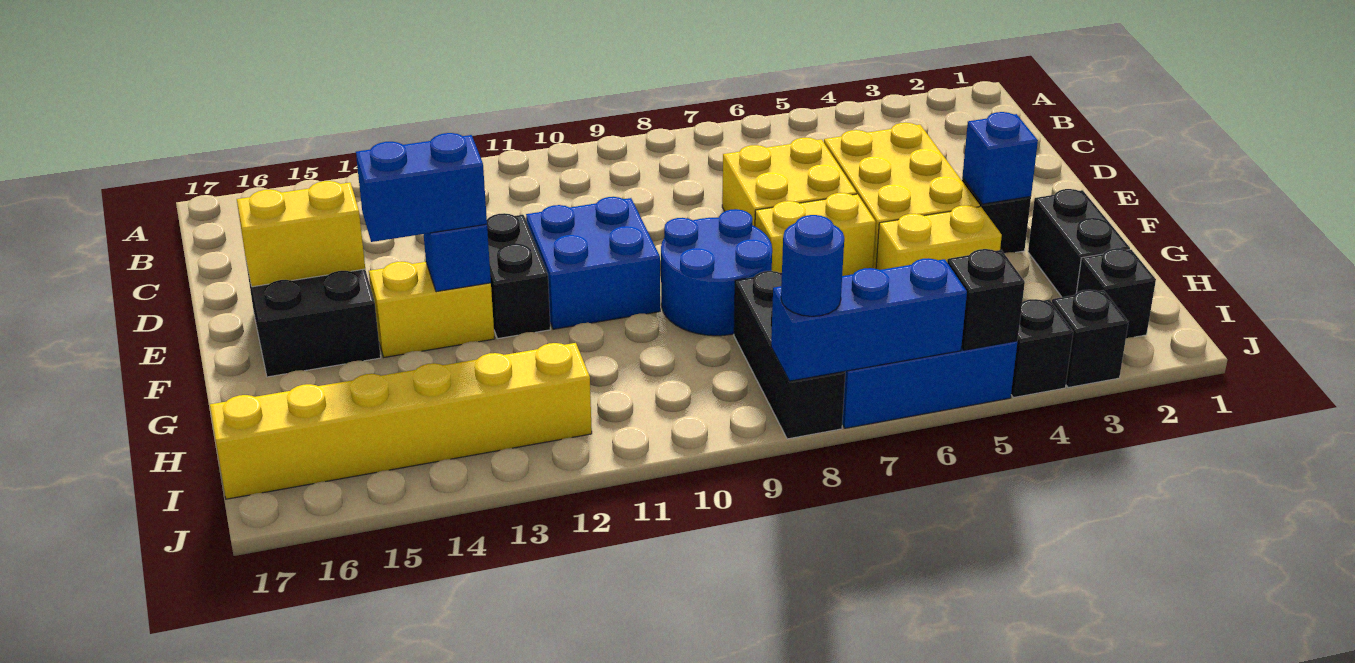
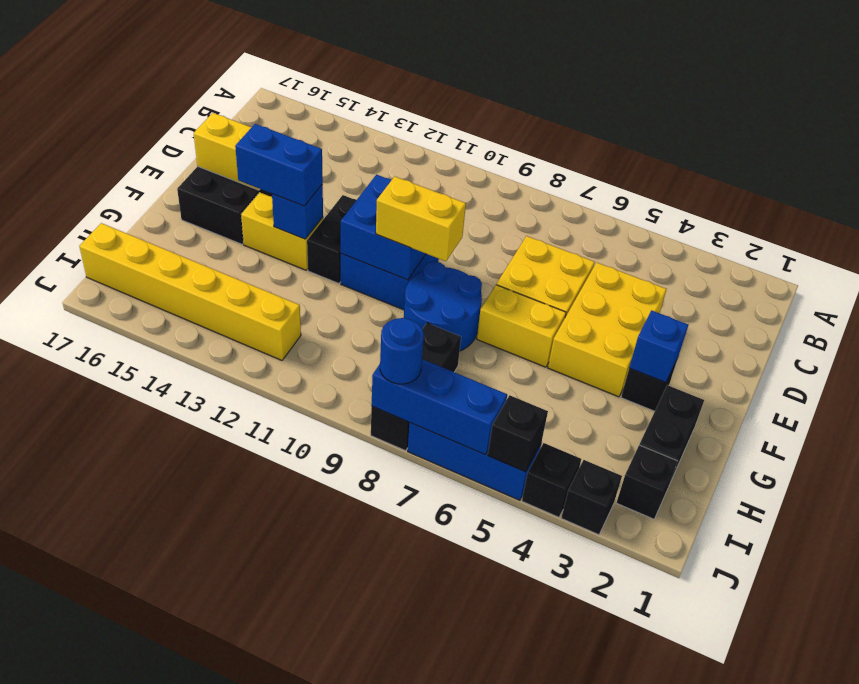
none -> blue 2x2 brick [341,175,426,280]
yellow 1x2 brick [876,205,1002,270] -> yellow 1x2 brick moved to [376,176,466,261]

